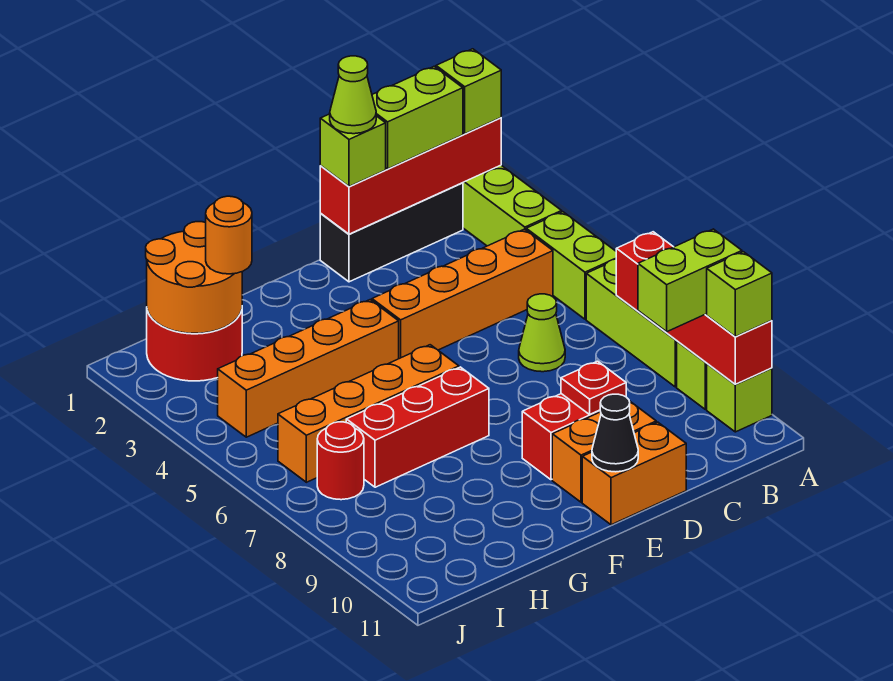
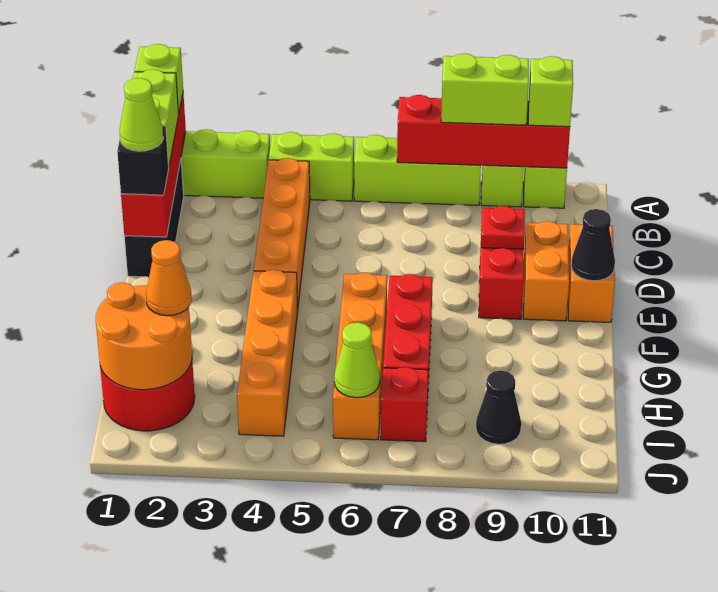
lime 1x2 brick [638,229,742,332] -> lime 1x2 brick turned to [441,53,529,125]
lime 1x1 cone [519,294,565,372] -> lime 1x1 cone moved to [334,322,380,398]
lime 1x1 brick [320,114,386,187] -> black 1x1 brick [117,126,169,195]
orange 1x1 round brick [206,196,252,274] -> orange 1x1 cone [146,240,192,316]
red 1x1 round brick [317,422,364,500] -> red 1x1 brick [381,367,428,442]
none -> black 1x1 cone [476,371,521,444]

